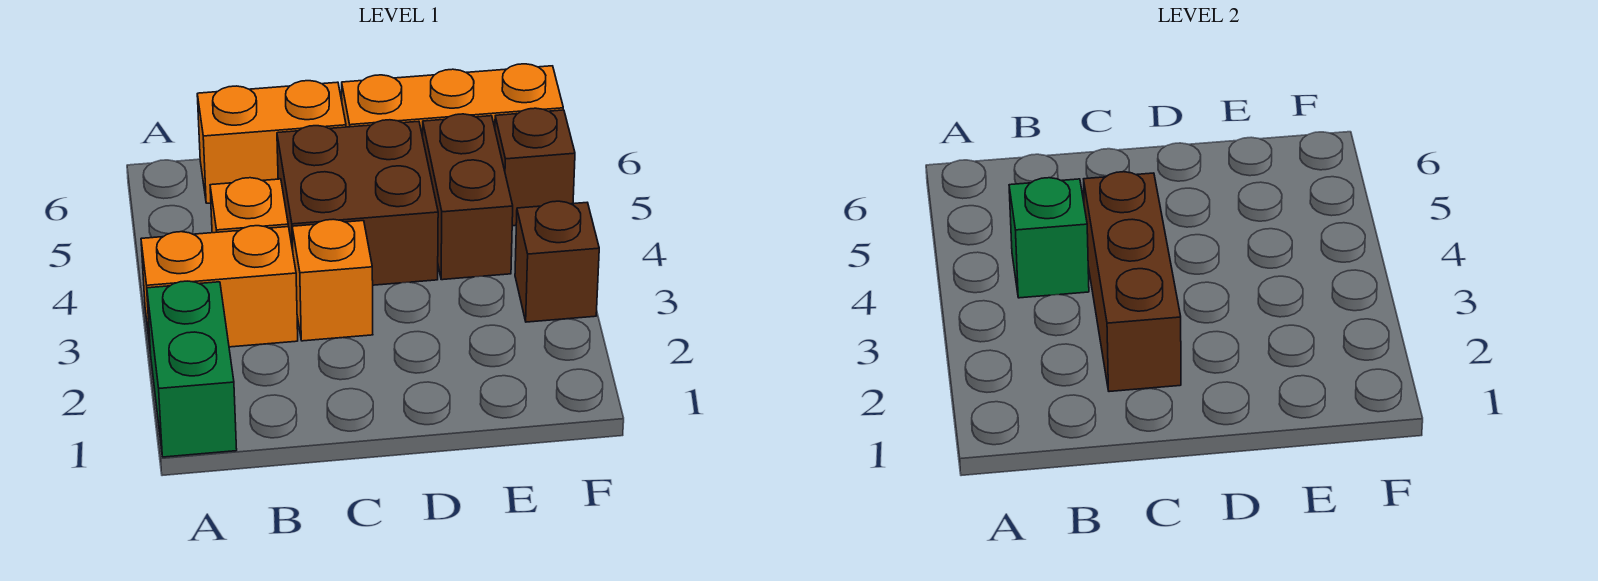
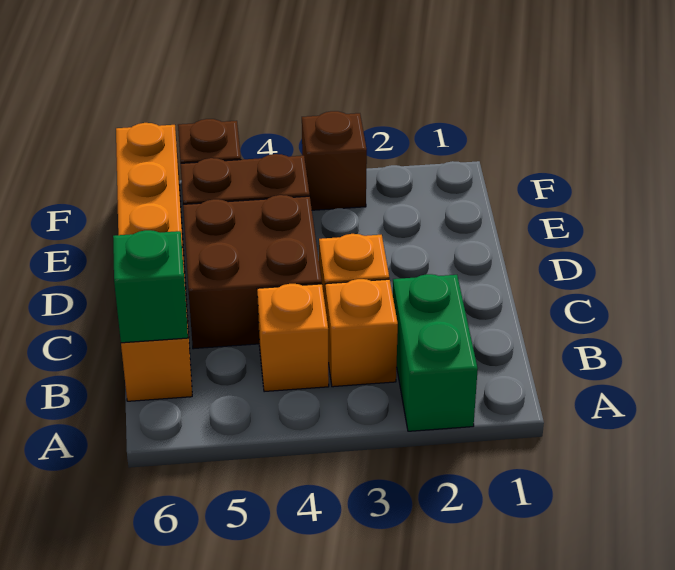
green 1x2 brick [147,281,237,457] -> green 1x2 brick turned to [393,274,478,431]
orange 1x2 brick [141,226,298,353] -> orange 1x1 brick [325,279,398,387]
green 1x1 brick [1009,178,1089,298] -> green 1x1 brick moved to [113,230,188,343]
brown 1x3 brick [1084,172,1181,392] -> none

